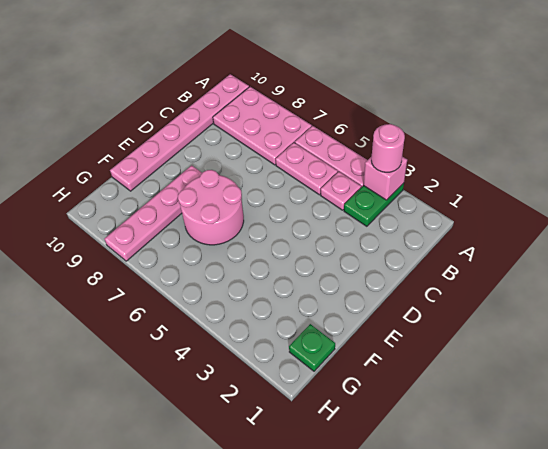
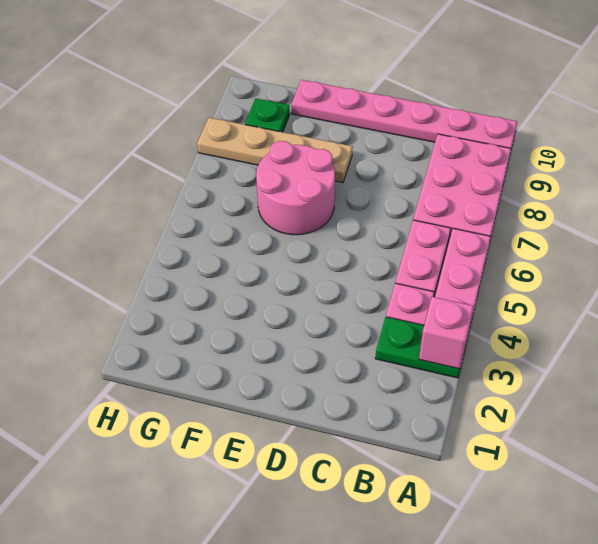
pink 1x1 round brick [371,124,405,172] -> none
pink 1x4 plate [105,165,202,261] -> tan 1x4 plate [197,118,353,183]
green 1x1 plate [289,324,335,371] -> green 1x1 plate moved to [245,99,290,132]

